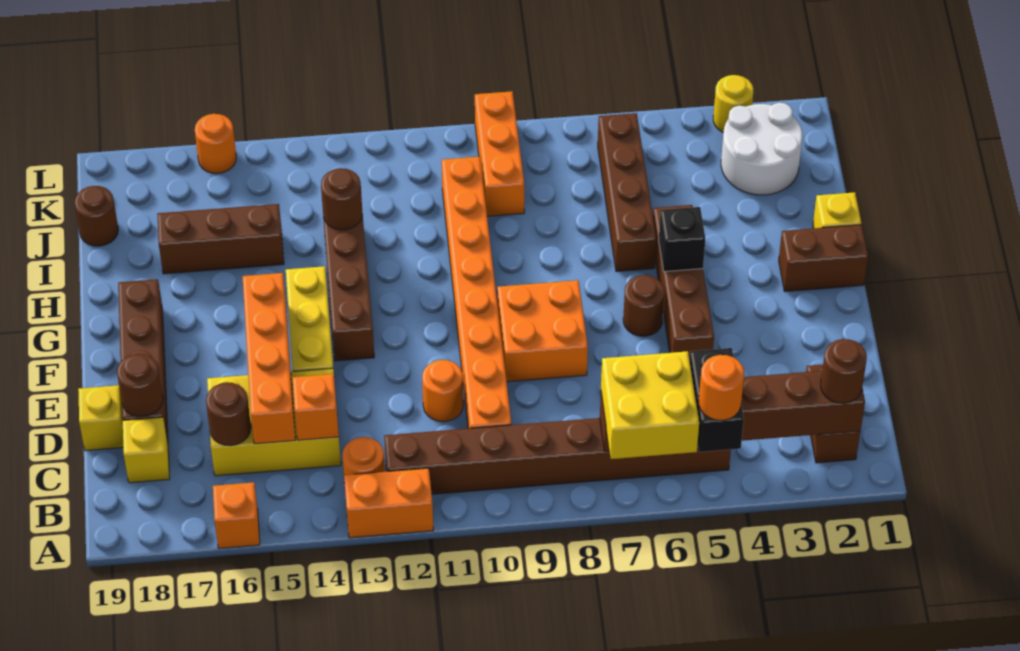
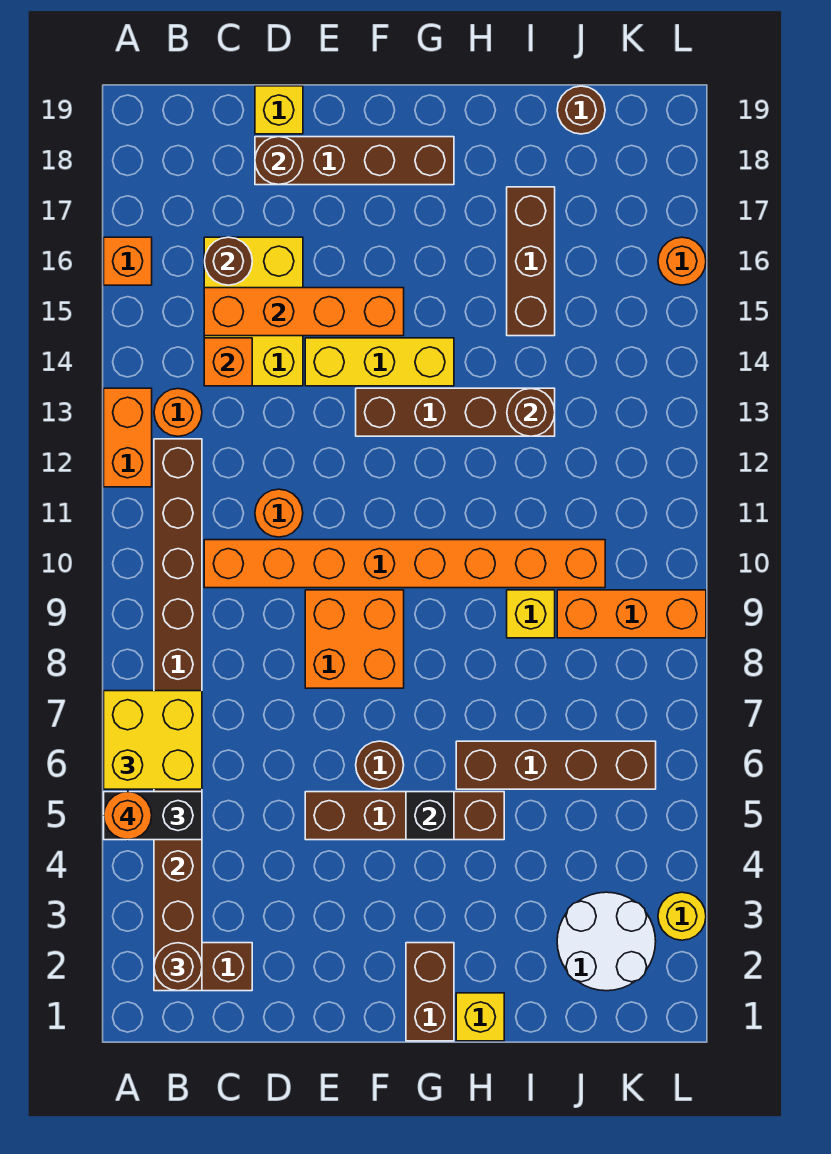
yellow 1x1 brick [123,417,170,483] -> yellow 1x1 brick moved to [507,590,555,638]

